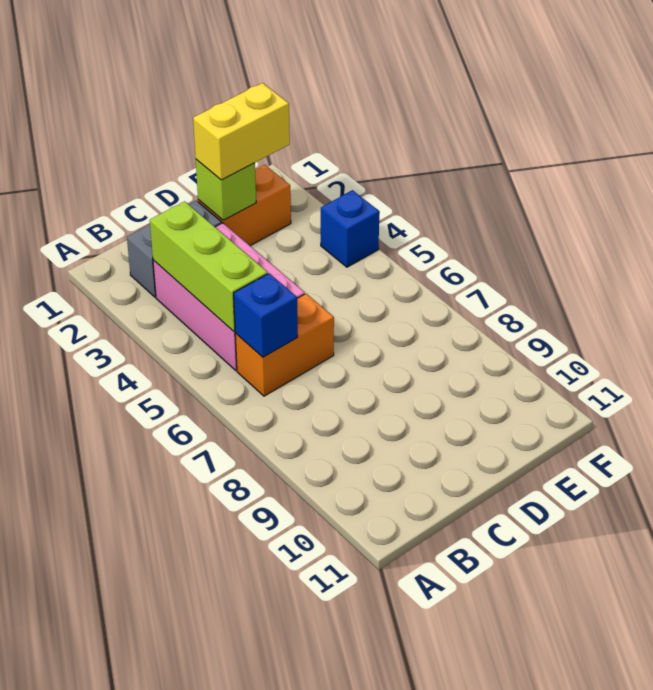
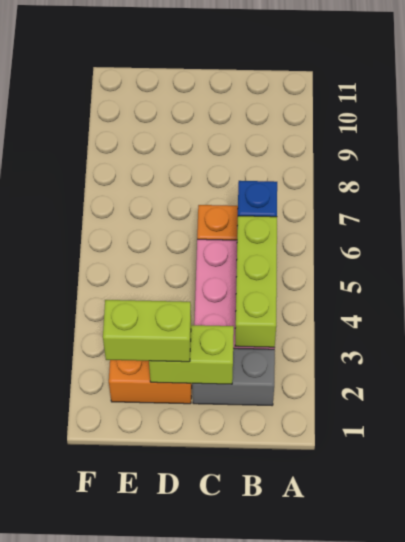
lime 1x1 brick [196,160,256,220] -> lime 1x2 brick [149,325,234,384]
yellow 1x2 brick [193,83,290,180] -> lime 1x2 brick [103,300,191,362]
blue 1x1 brick [321,190,379,267] -> none

